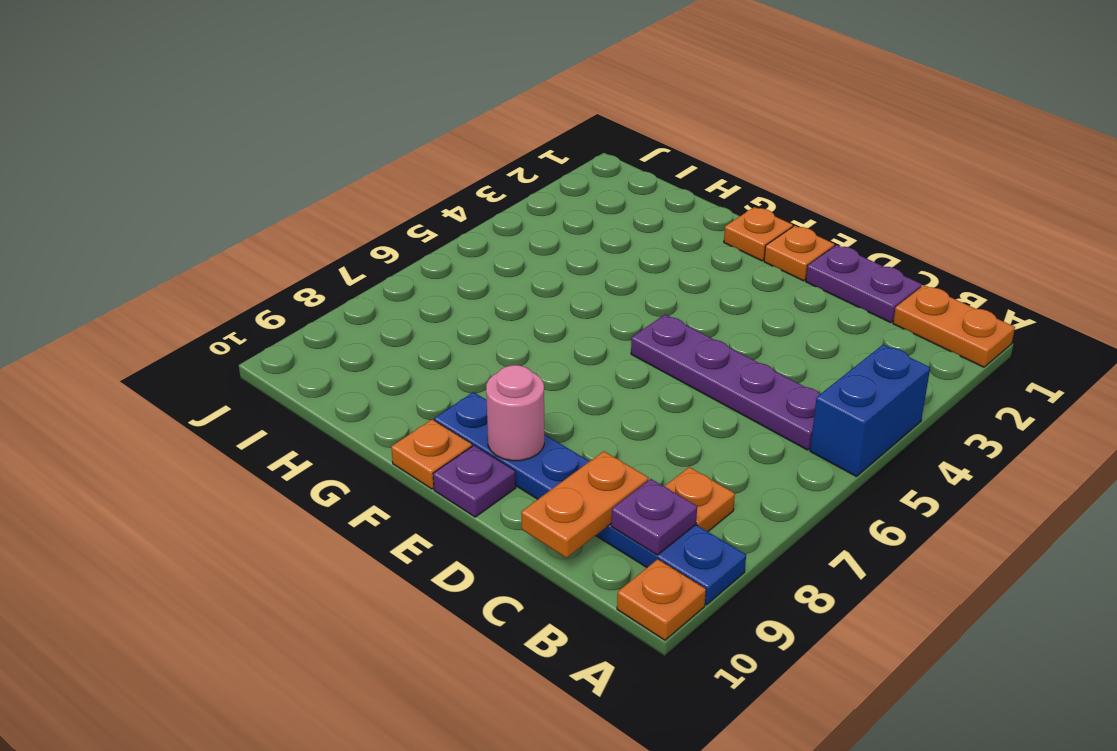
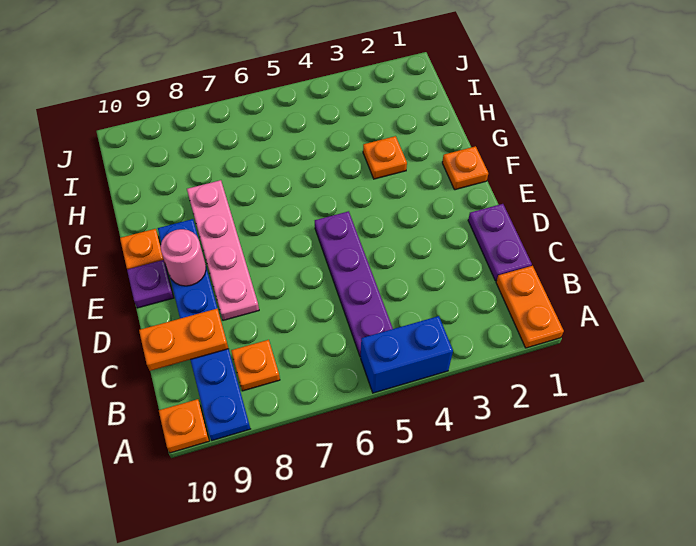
purple 1x1 plate [611,479,697,555] -> none
none -> pink 1x4 plate [187,180,259,320]
orange 1x1 plate [764,226,834,281] -> orange 1x1 plate moved to [363,136,407,179]

